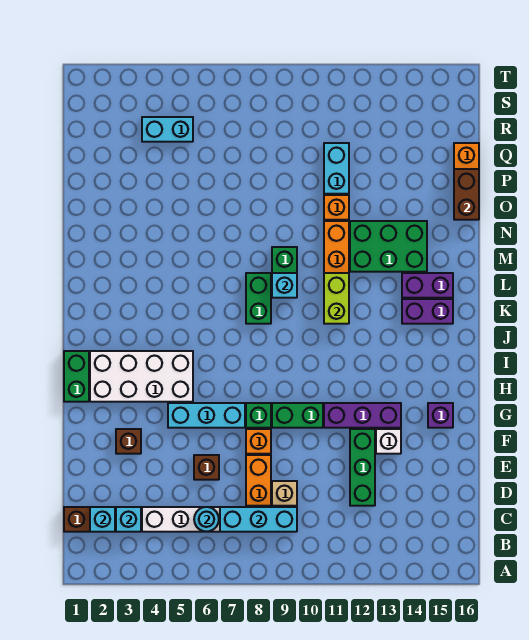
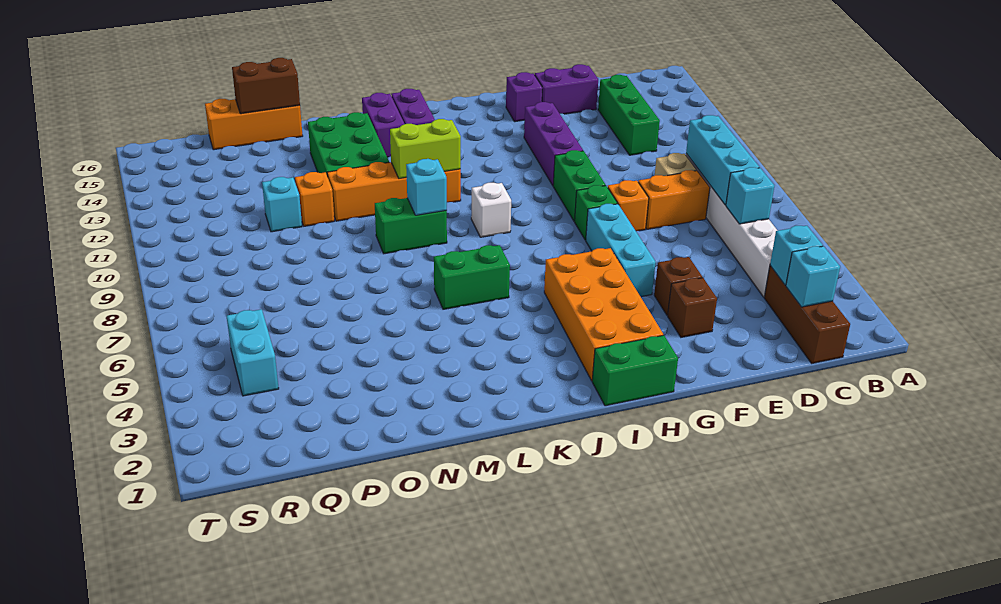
cyan 1x1 round brick [194,507,219,532] -> cyan 1x1 brick [726,167,774,224]
green 1x3 brick [350,429,375,506] -> green 1x3 brick turned to [598,75,660,155]
brown 1x1 brick [194,455,219,480] -> brown 1x1 brick moved to [654,257,702,315]
none -> purple 1x2 brick [535,64,598,114]
white 1x1 brick [376,429,401,454] -> white 1x1 brick moved to [471,183,511,237]
white 2x4 brick [90,351,193,402] -> orange 2x4 brick [544,248,663,381]
green 1x2 brick [246,273,271,324] -> green 1x2 brick moved to [434,245,510,309]
cyan 1x2 brick [324,143,349,194] -> cyan 1x1 brick [262,177,302,232]

